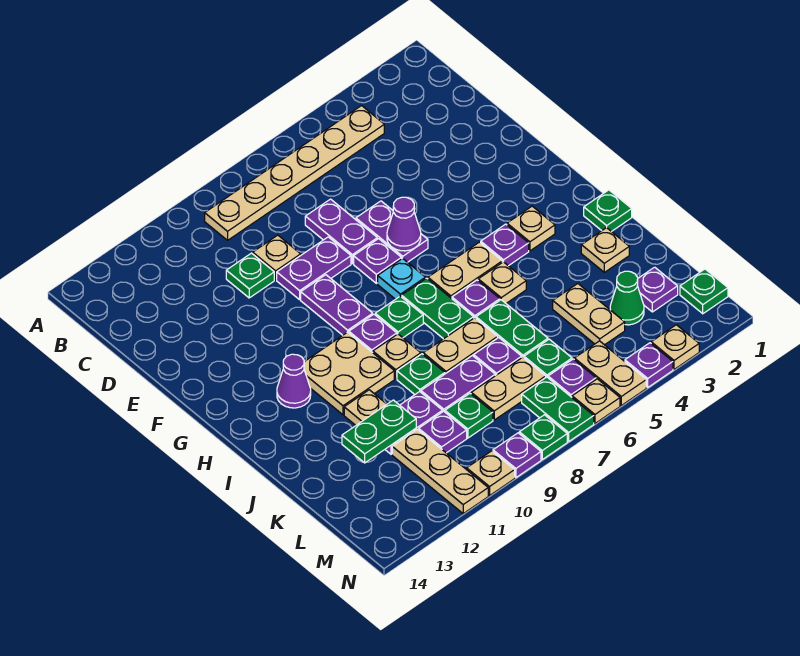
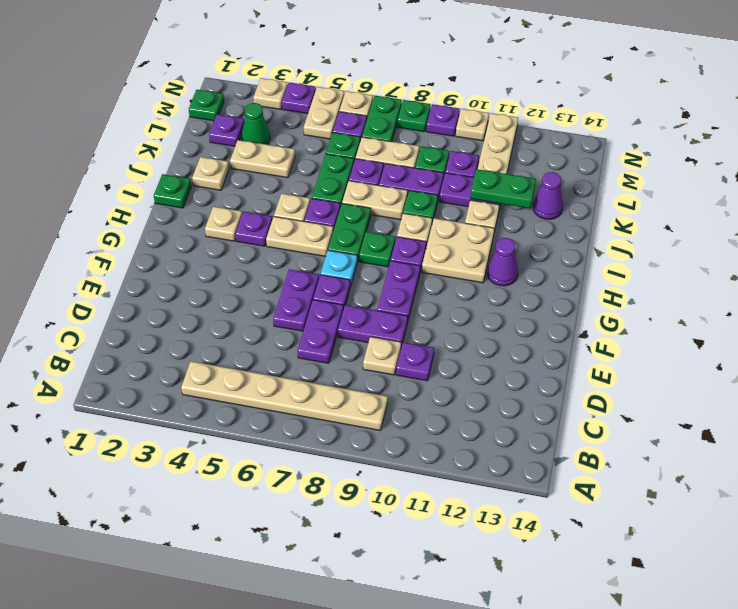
green 1x1 plate [226,253,274,298] -> purple 1x1 plate [396,342,434,381]
purple 1x1 cone [387,197,421,251] -> purple 1x1 cone moved to [533,172,563,219]
tan 1x2 plate [553,284,625,345] -> tan 1x2 plate turned to [230,140,295,178]

